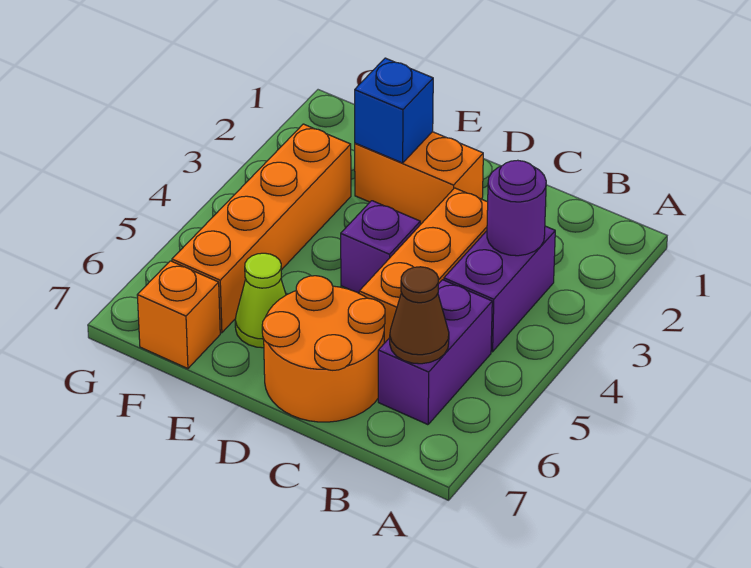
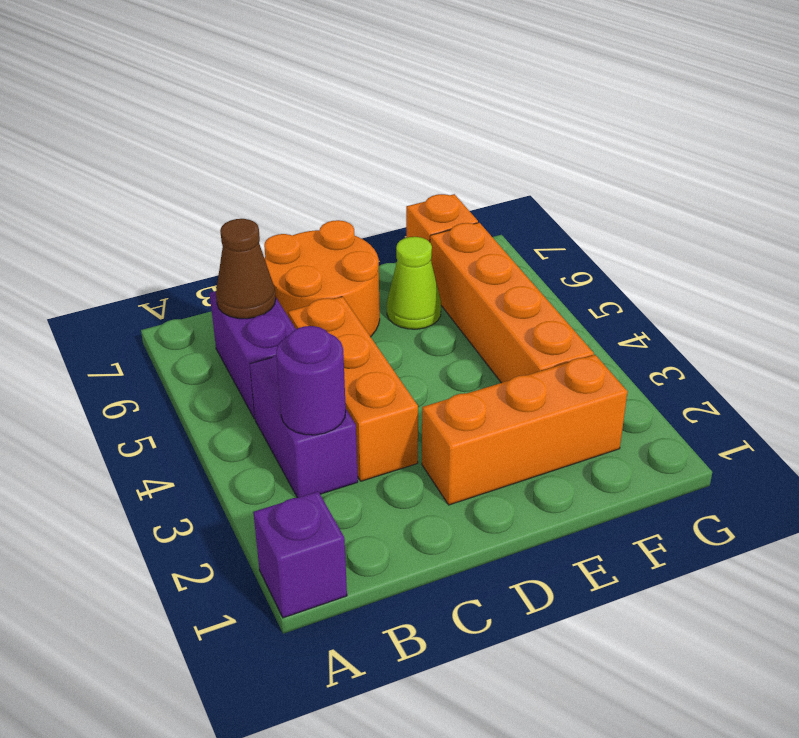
orange 1x2 brick [355,132,483,224] -> orange 1x3 brick [422,355,627,505]
purple 1x1 brick [341,201,420,293] -> purple 1x1 brick moved to [253,492,347,618]
blue 1x1 brick [355,58,433,163] -> none

